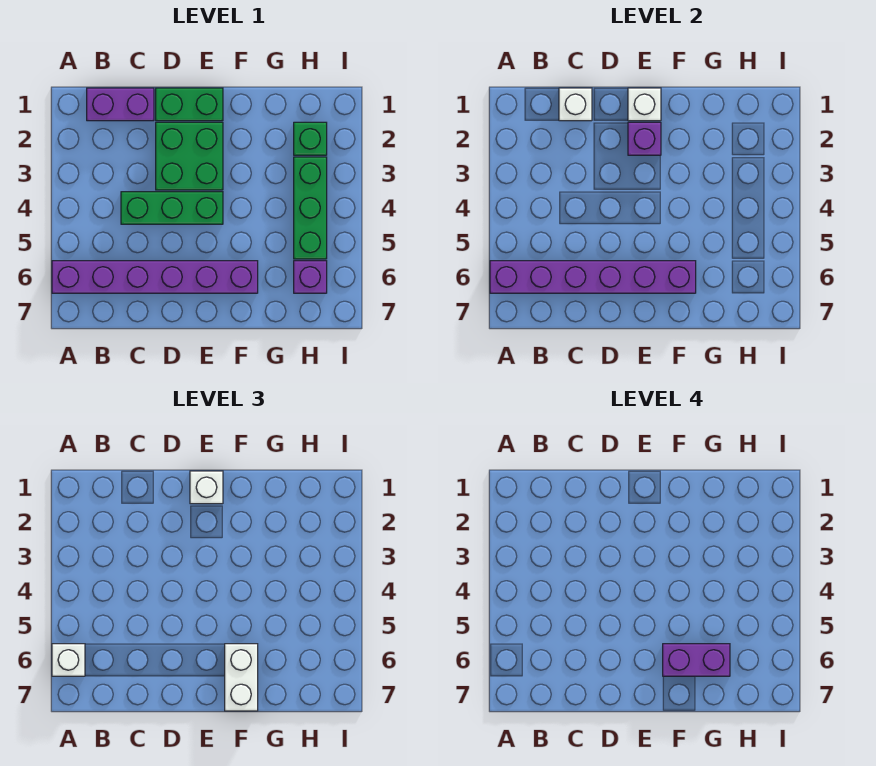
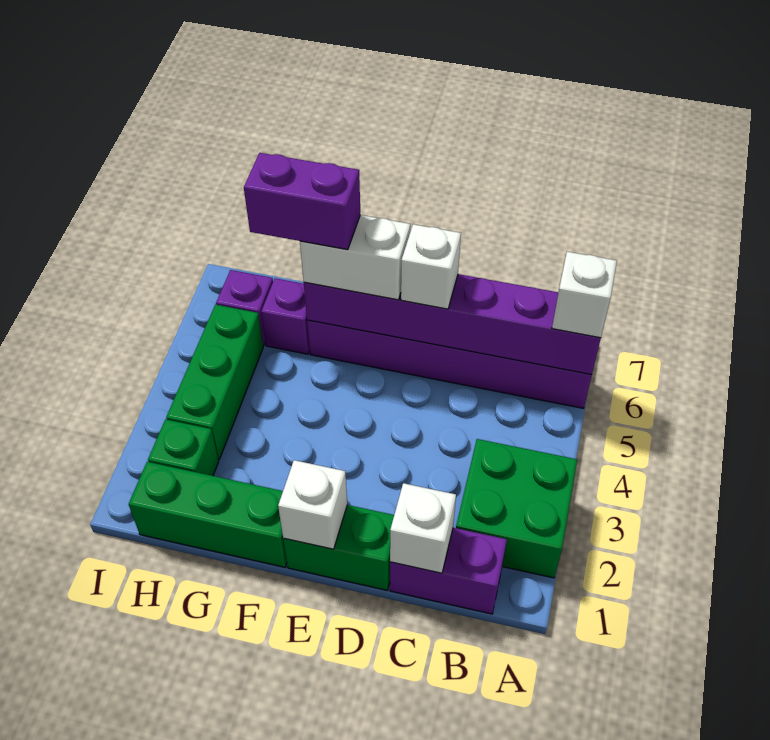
green 1x3 brick [121,192,223,224] -> green 1x3 brick moved to [129,462,287,567]
green 2x2 brick [156,122,223,190] -> green 2x2 brick moved to [456,439,577,578]
white 1x1 brick [190,471,223,504] -> white 1x1 brick moved to [401,224,461,309]
purple 1x1 brick [628,122,661,155] -> purple 1x1 brick moved to [261,278,310,354]
white 1x2 brick [225,644,258,711] -> white 1x2 brick turned to [300,215,410,300]

